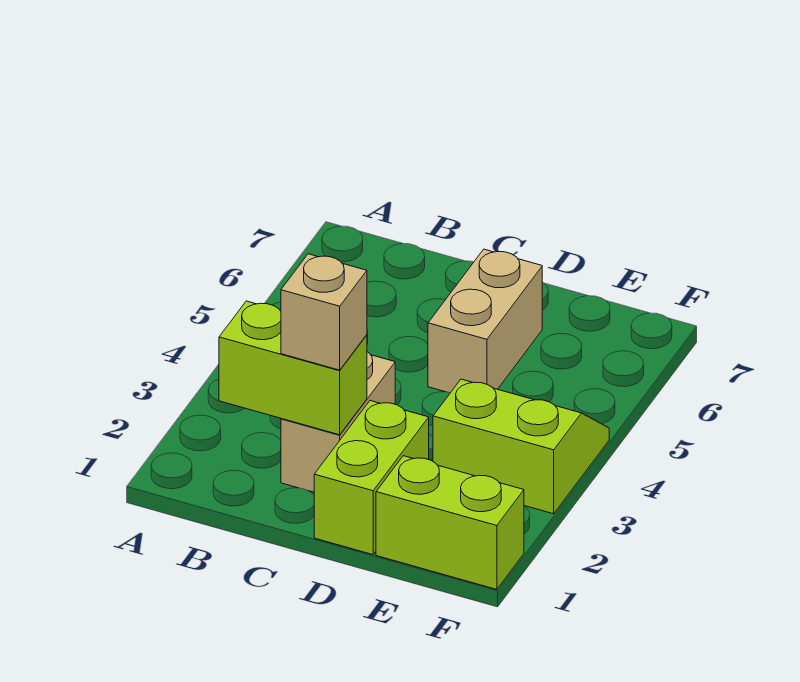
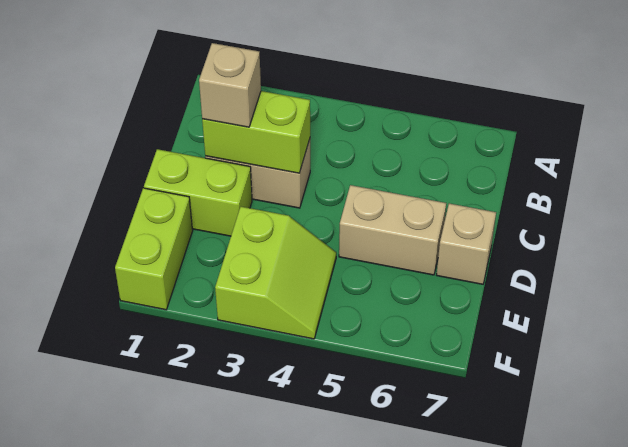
lime 1x2 brick [219,301,367,435] -> lime 1x2 brick turned to [202,91,310,173]
none -> tan 1x1 brick [437,204,496,284]

